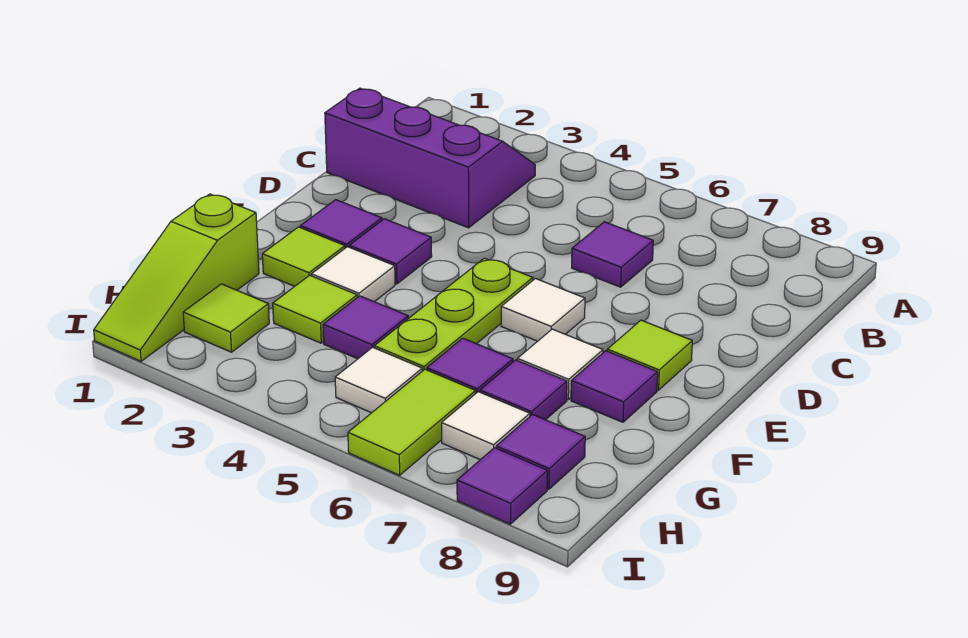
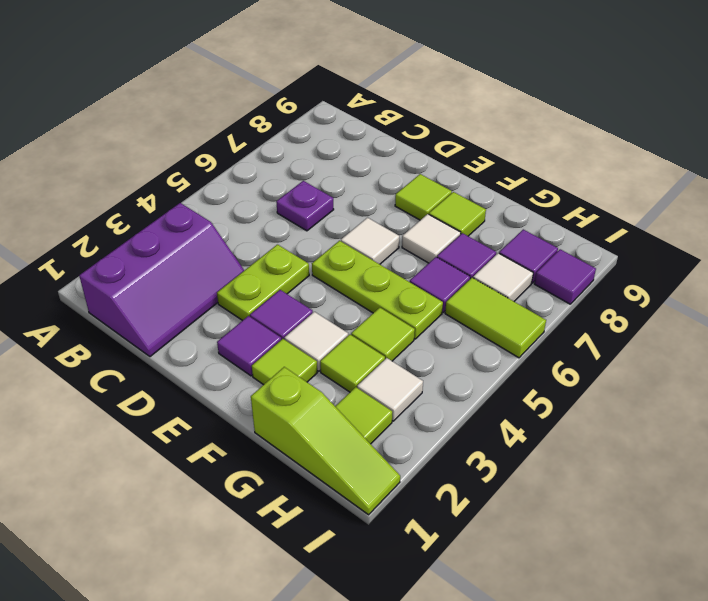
purple 2x3 slope [325,88,535,228] -> purple 2x3 slope turned to [79,203,244,357]
purple 1x1 tile [572,222,653,287] -> purple 1x1 plate [276,181,334,231]
none -> lime 1x2 plate [217,245,309,321]
purple 1x1 tile [571,351,658,422] -> lime 1x1 tile [429,192,486,236]
purple 1x1 tile [323,296,408,359] -> lime 1x1 tile [351,308,415,361]
white 1x1 tile [335,347,422,413] -> white 1x1 tile moved to [357,358,423,421]

